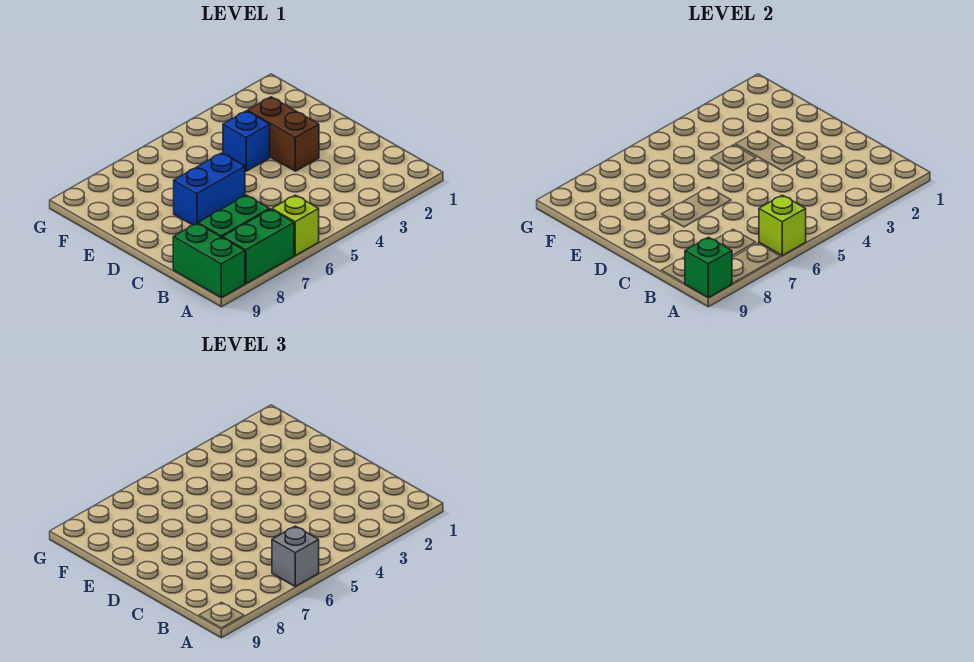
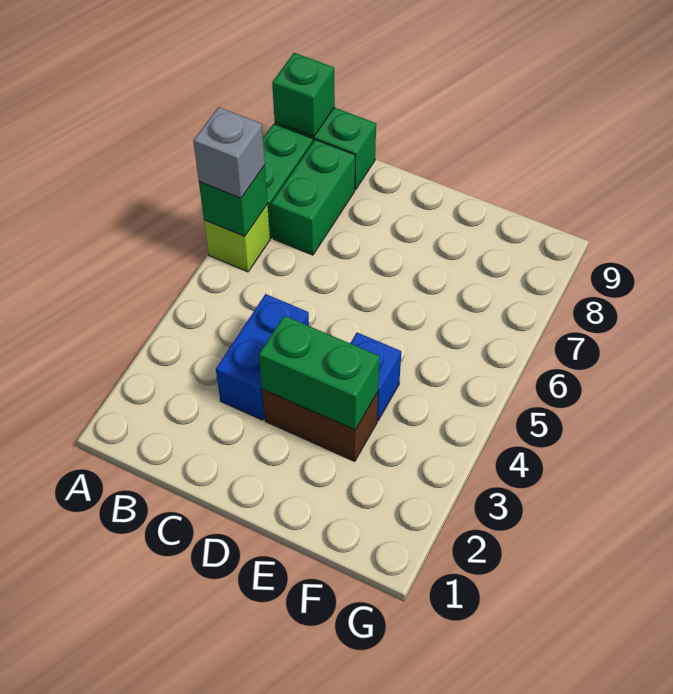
lime 1x1 brick [759,195,806,255] -> green 1x1 brick [199,166,268,236]
none -> green 1x2 brick [259,316,380,430]
blue 1x2 brick [174,153,245,225] -> blue 1x2 brick moved to [216,294,309,420]

